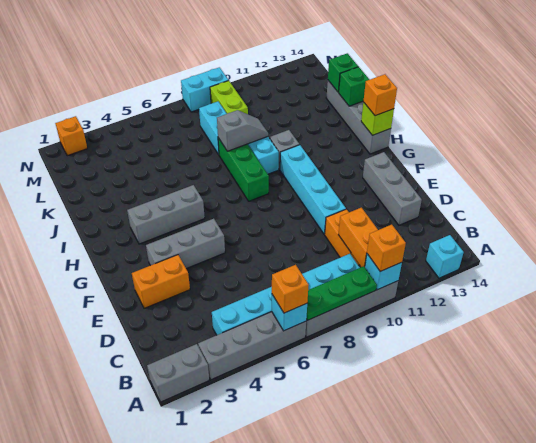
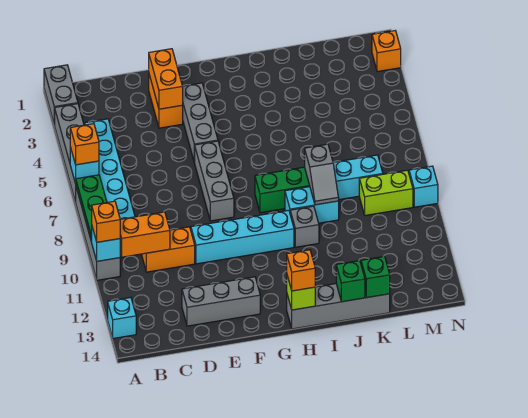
none -> orange 1x2 brick [149,49,183,109]
grey 1x3 brick [127,185,205,244] -> grey 1x3 brick moved to [195,141,234,221]
cyan 1x2 brick [181,67,229,112] -> cyan 1x1 brick [409,166,438,207]

